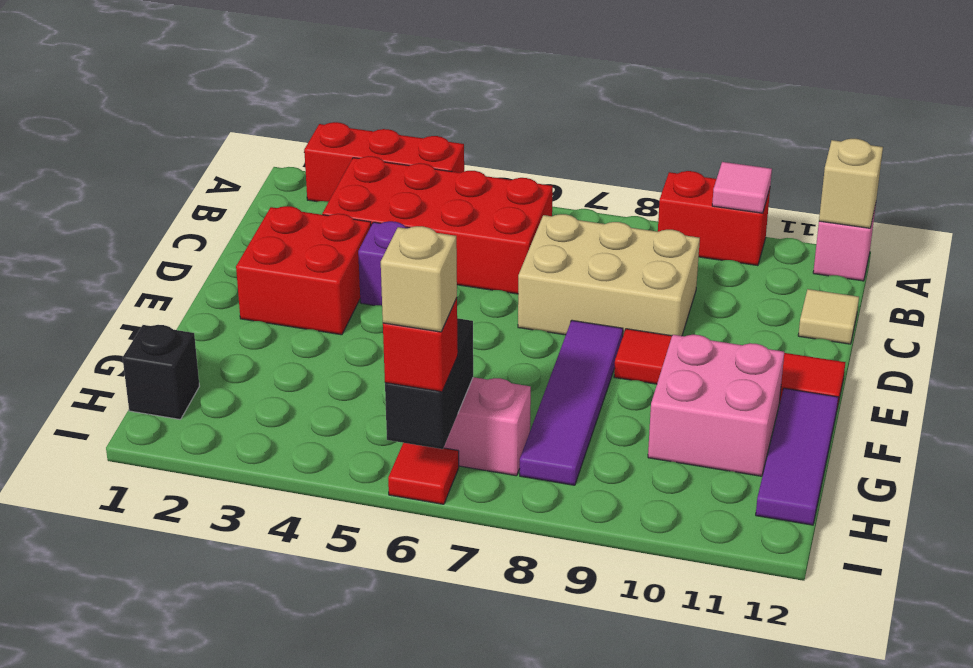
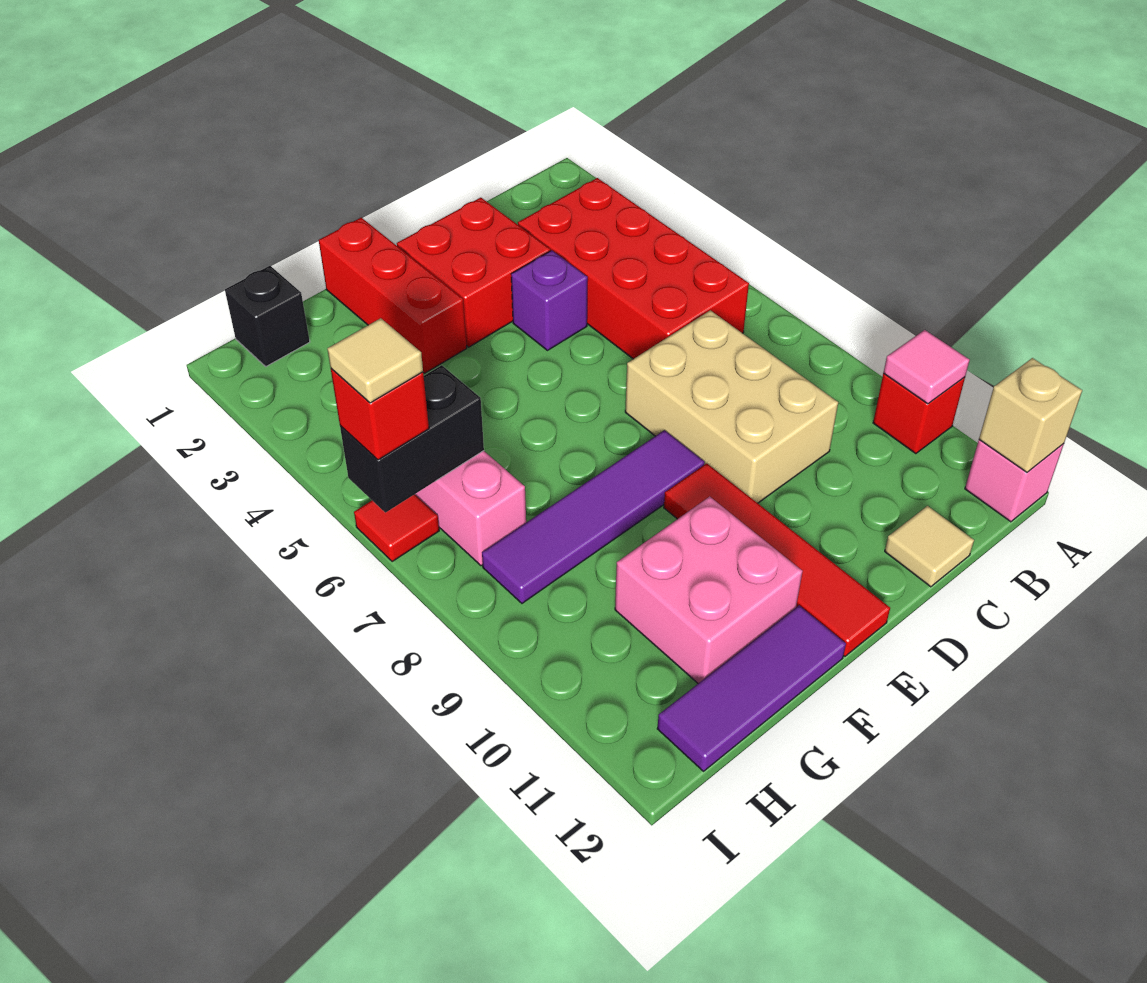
red 1x3 brick [304,122,464,202] -> red 1x3 brick moved to [319,218,467,373]
red 1x2 brick [658,171,770,266] -> red 1x1 brick [873,373,965,454]
tan 1x1 brick [381,226,457,332] -> tan 1x1 tile [327,318,423,403]

